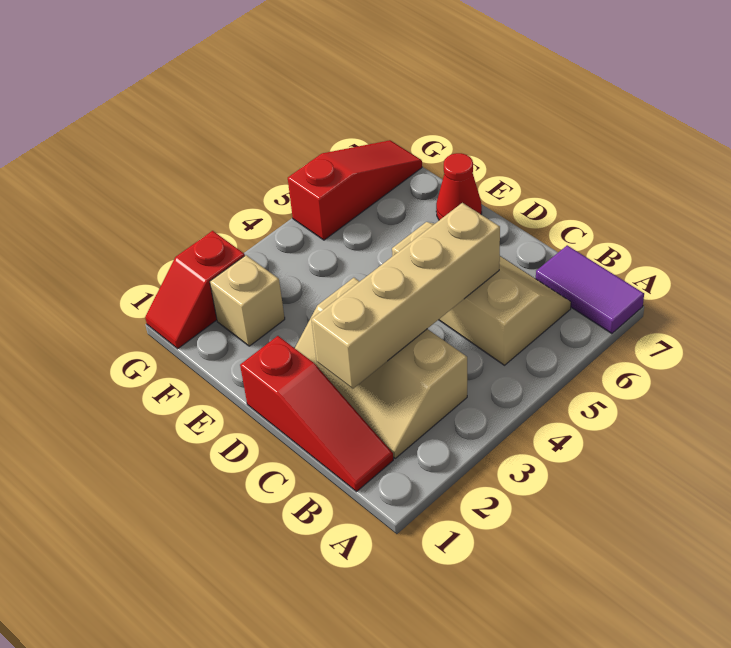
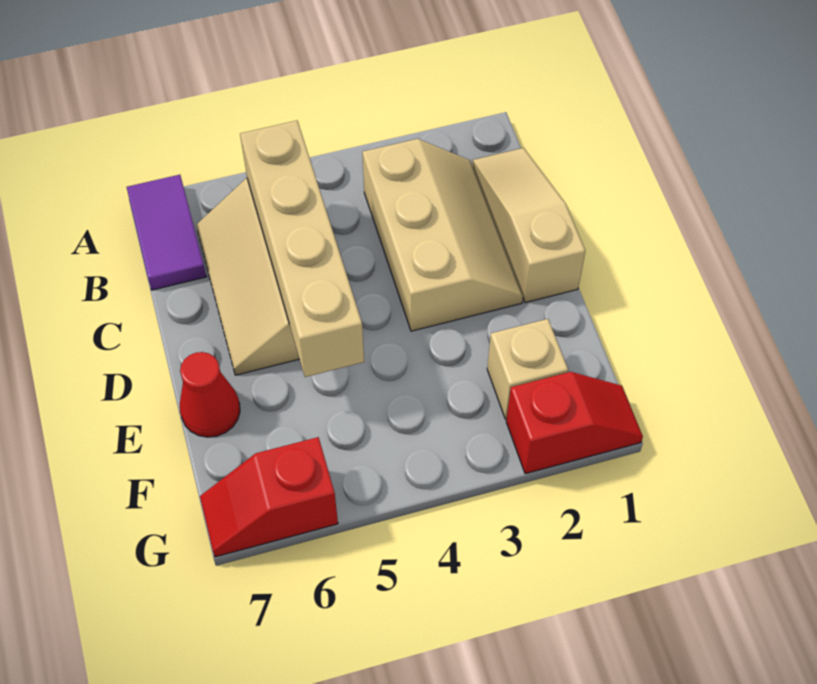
red 1x3 slope [240,336,393,492] -> tan 1x3 slope [472,148,585,303]
tan 1x4 brick [311,203,500,389] -> tan 1x4 brick turned to [240,121,364,377]
red 1x3 slope [288,140,422,240] -> red 1x2 slope [200,437,338,557]

